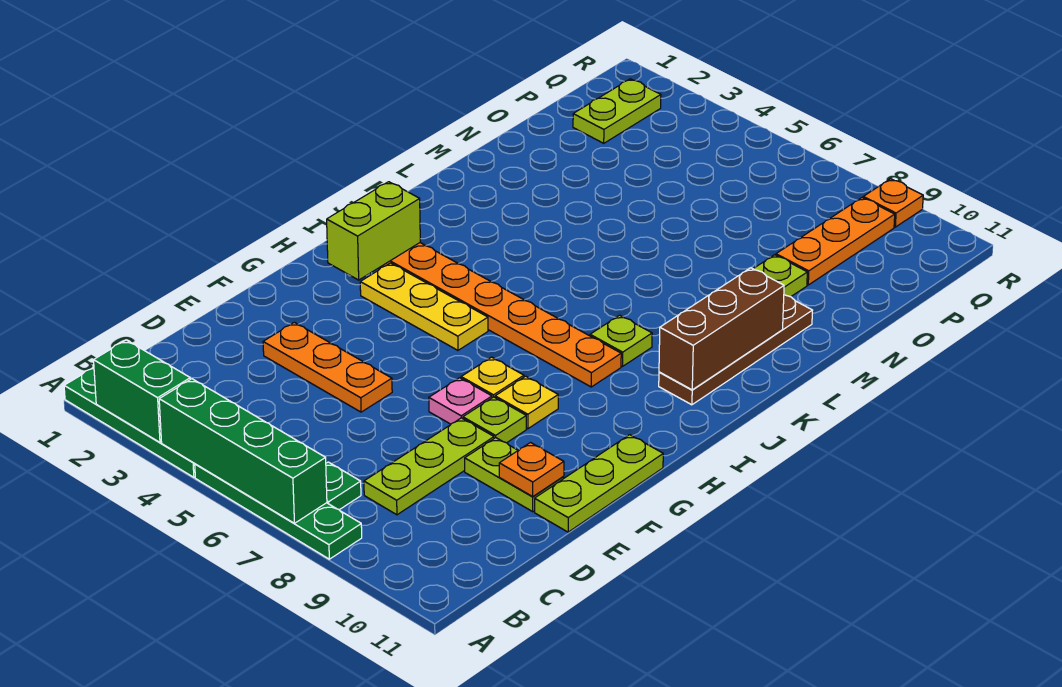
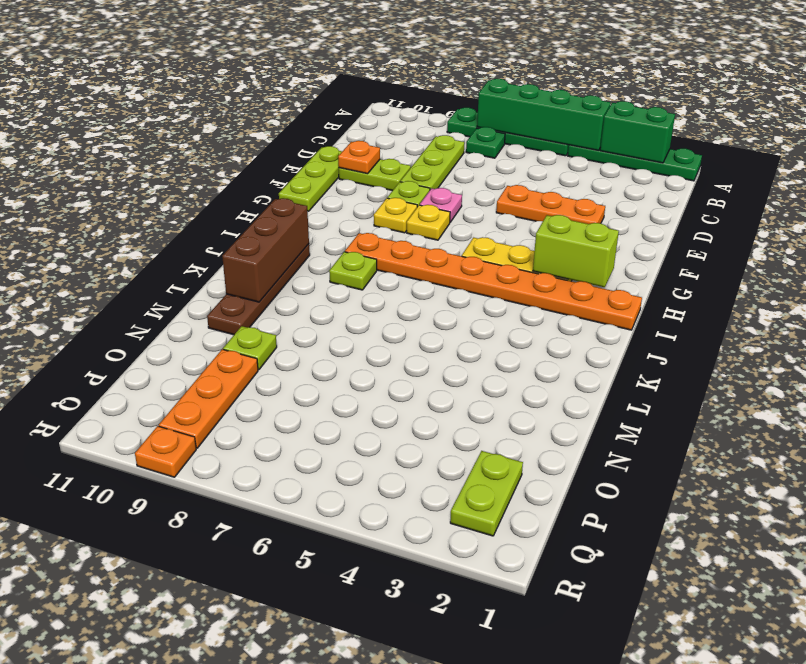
lime 1x2 brick [327,182,420,280] -> lime 1x2 brick turned to [533,215,619,287]

